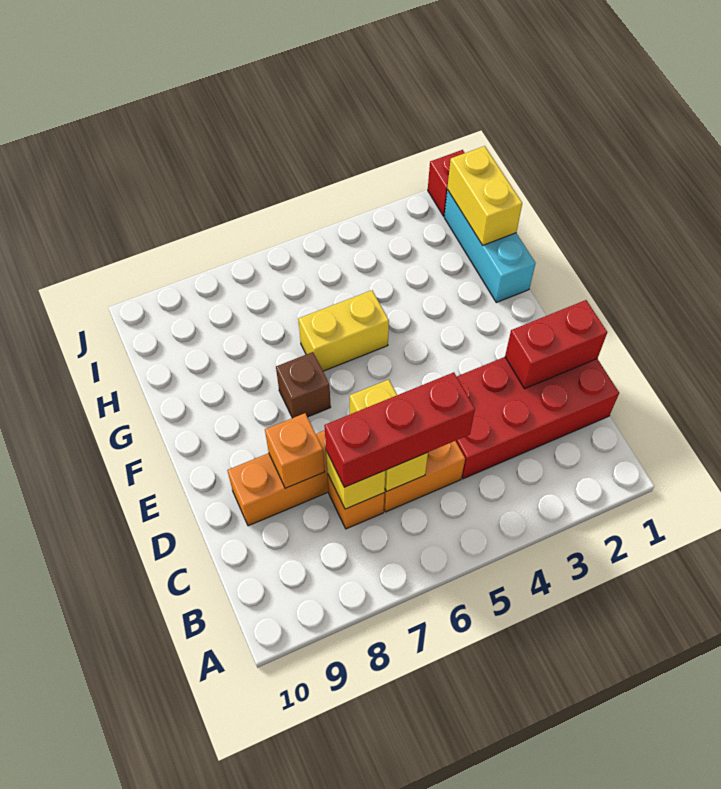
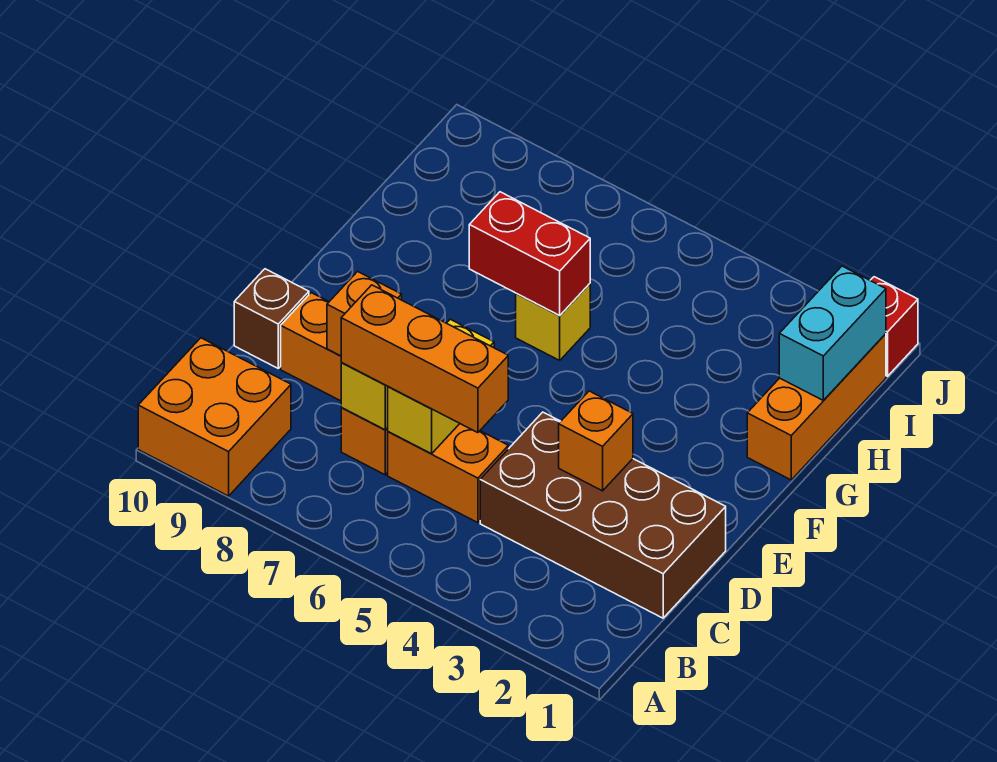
none -> orange 2x2 brick [138,338,291,496]
red 2x4 brick [456,357,619,479] -> brown 2x4 brick [480,412,726,618]
red 1x3 brick [324,372,475,487] -> orange 1x3 brick [341,285,508,433]
red 1x2 brick [505,300,607,389] -> red 1x2 brick moved to [469,192,590,315]
none -> orange 1x1 brick [559,391,633,491]
brown 1x1 brick [276,352,331,418] -> brown 1x1 brick moved to [234,269,309,368]
cyan 1x3 brick [444,190,536,302] -> orange 1x3 brick [747,334,886,480]
yellow 1x2 brick [298,290,389,371] -> yellow 1x1 brick [516,284,590,360]
yellow 1x2 brick [447,146,522,245] -> cyan 1x2 brick [779,266,886,401]

